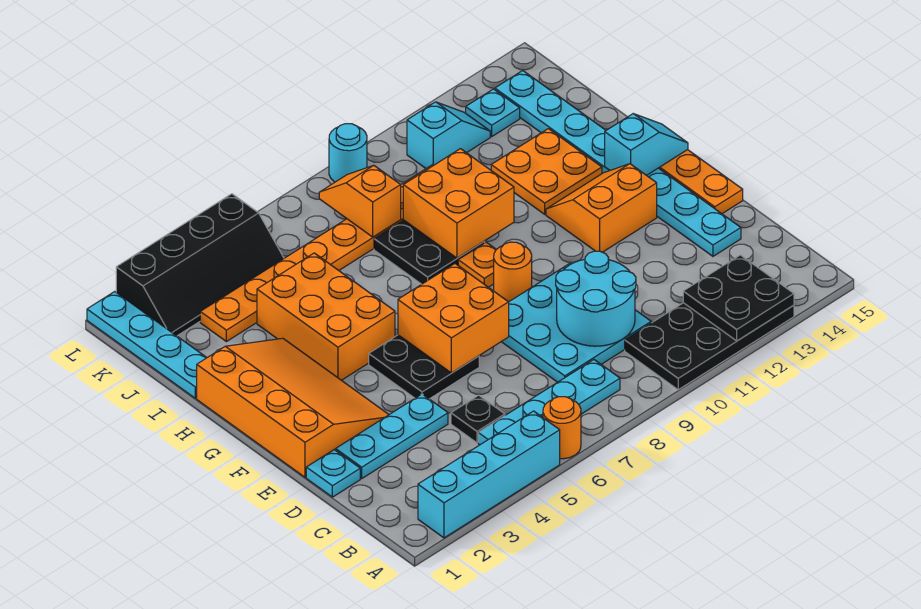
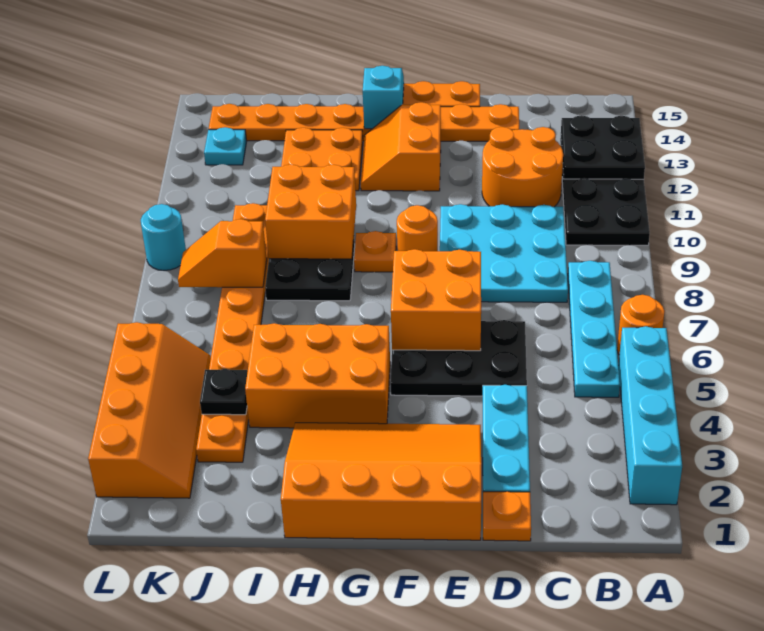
black 1x1 plate [451,395,505,443] -> black 1x1 plate moved to [200,369,248,415]
cyan 2x2 round brick [556,251,636,346] -> none
none -> orange 2x2 round brick [482,127,563,207]
cyan 1x1 plate [306,450,360,497] -> orange 1x1 plate [483,492,531,541]
cyan 1x8 plate [495,71,741,256] -> orange 1x8 plate [209,104,519,141]
black 2x2 plate [369,335,479,399] -> black 2x3 plate [390,320,527,396]
cyan 1x4 plate [87,292,207,398] -> none
black 2x4 slope [116,194,284,336] -> orange 2x4 slope [88,322,211,498]
cyan 1x2 slope [407,102,490,168] -> none

